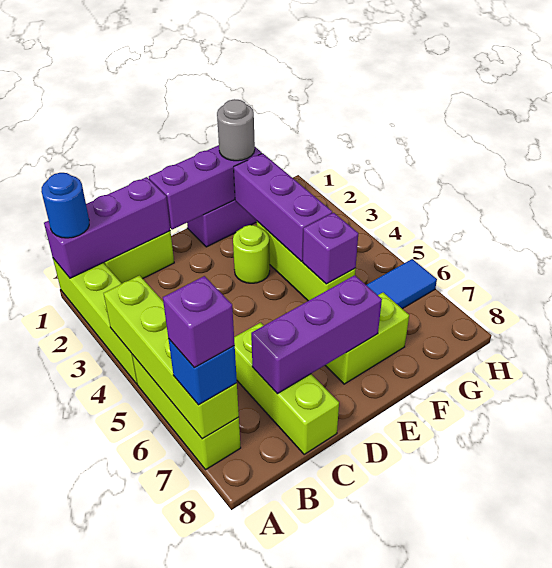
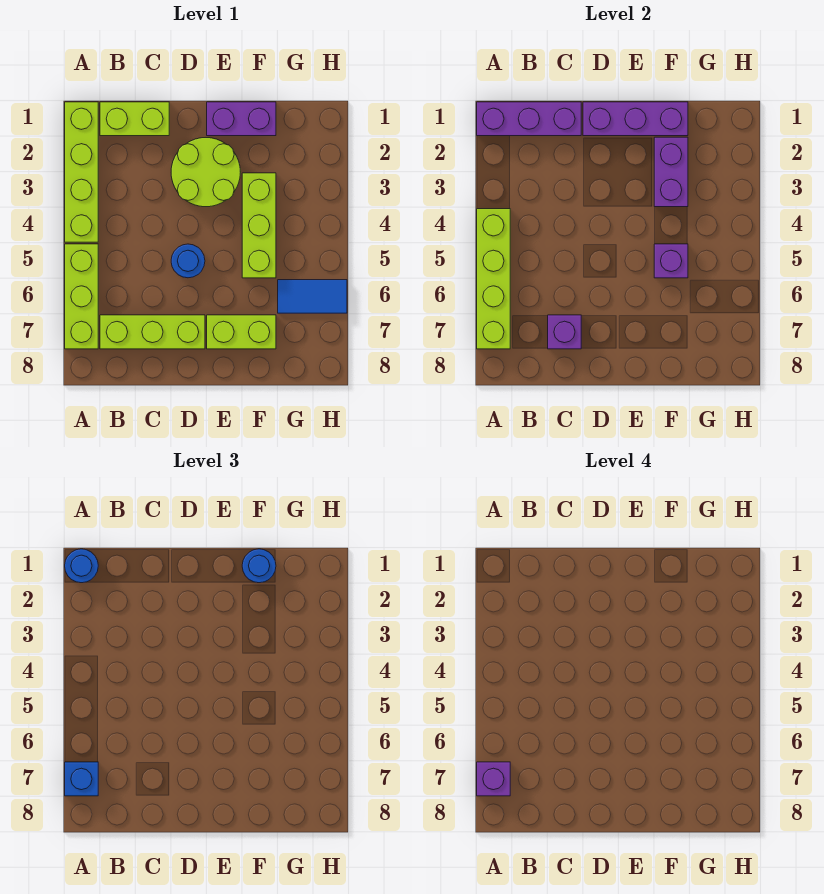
lime 1x3 brick [234,323,339,455] -> lime 1x3 brick turned to [100,315,205,349]
purple 1x3 brick [251,275,382,394] -> purple 1x1 brick [548,315,581,349]
none -> blue 1x1 round brick [171,244,205,278]
lime 1x1 round brick [233,225,270,283] -> lime 2x2 round brick [171,138,240,207]
grey 1x1 round brick [217,99,255,161] -> blue 1x1 round brick [242,549,276,583]
purple 1x3 brick [234,153,332,261] -> purple 1x2 brick [654,137,688,207]

